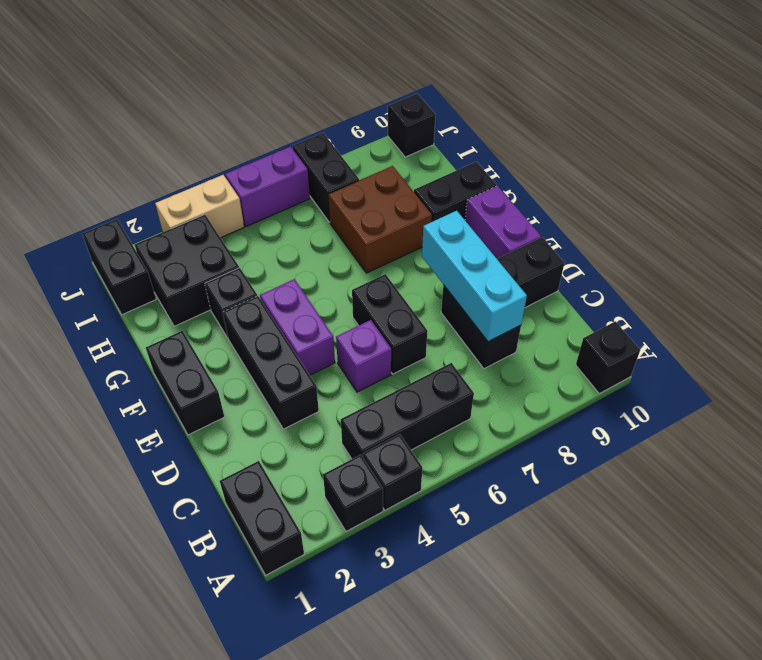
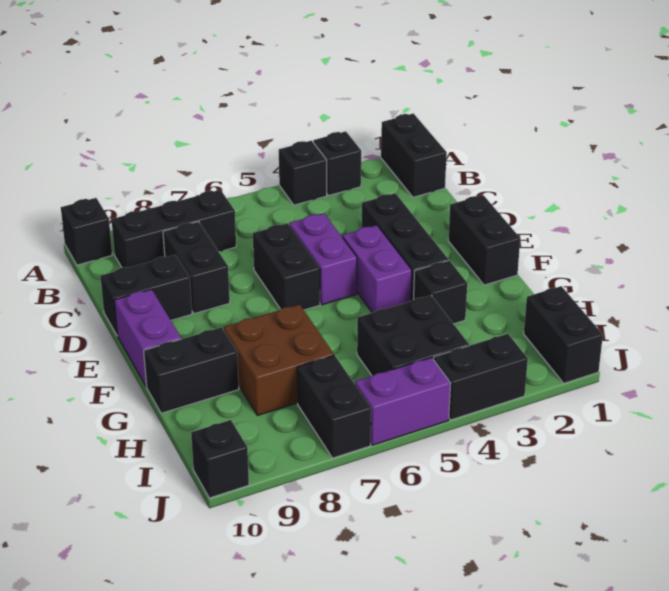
black 1x3 brick [341,363,474,459] -> black 1x3 brick moved to [111,190,236,268]
cyan 1x3 brick [422,211,527,342] -> none
purple 1x1 brick [336,320,391,392] -> purple 1x2 brick [290,213,357,305]
black 2x2 brick [135,215,239,326] -> black 2x2 brick moved to [357,295,469,376]
tan 1x2 brick [155,175,244,238] -> black 1x2 brick [433,334,528,420]

